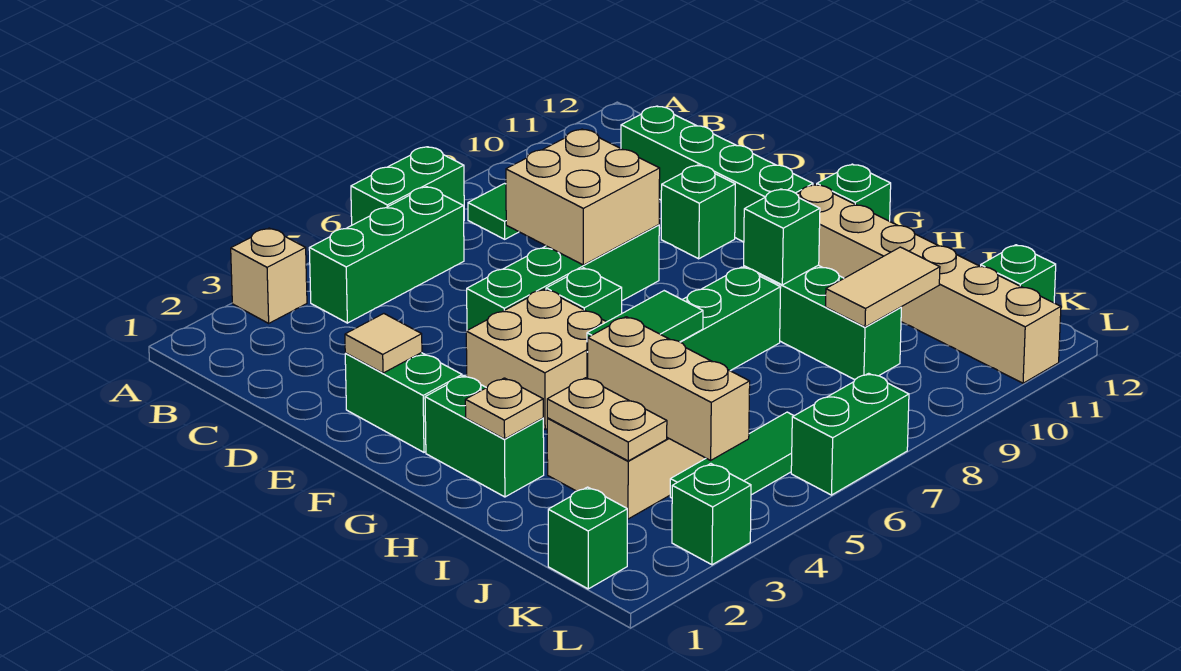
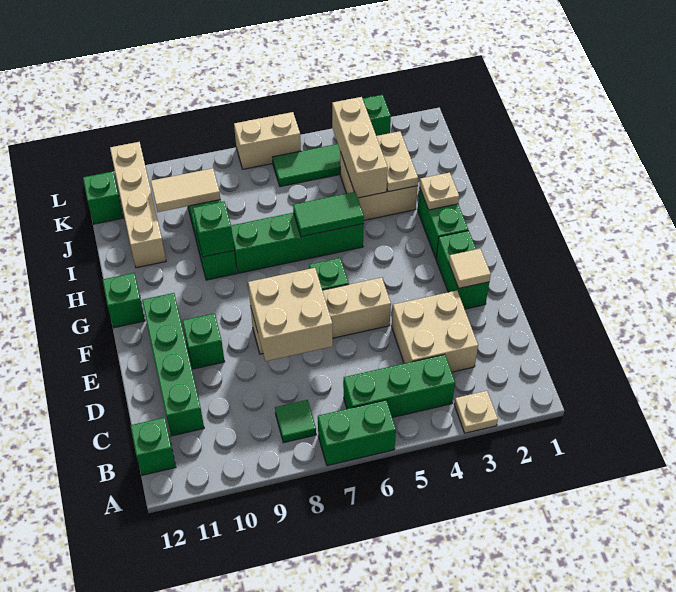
tan 1x1 brick [231,228,307,323] -> tan 1x1 plate [454,391,498,433]
green 1x4 brick [467,225,659,330] -> tan 1x4 brick [251,278,391,354]
tan 2x2 brick [466,289,606,429] -> tan 2x2 brick moved to [392,291,478,372]
tan 1x6 brick [797,185,1061,383] -> tan 1x4 brick [110,142,166,268]
green 1x1 brick [548,487,627,589] -> green 1x1 brick moved to [130,418,176,475]
green 1x2 brick [791,373,909,495] -> tan 1x2 brick [234,112,301,169]

